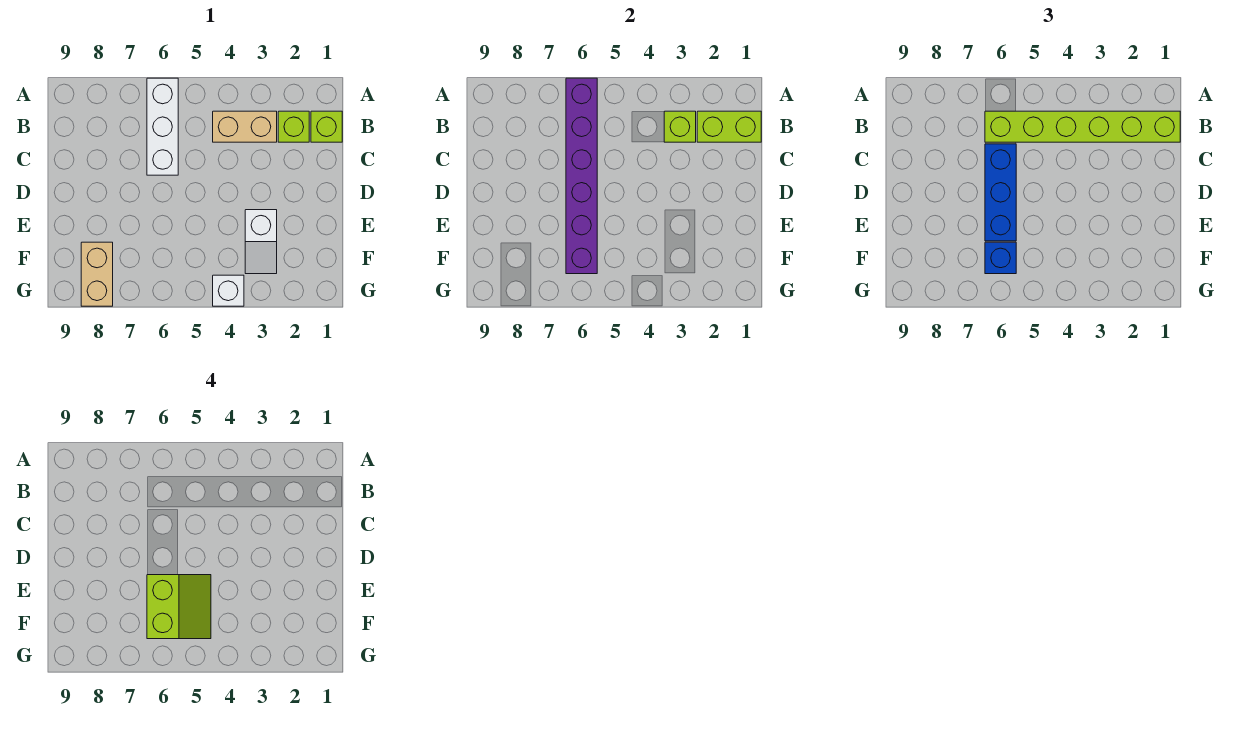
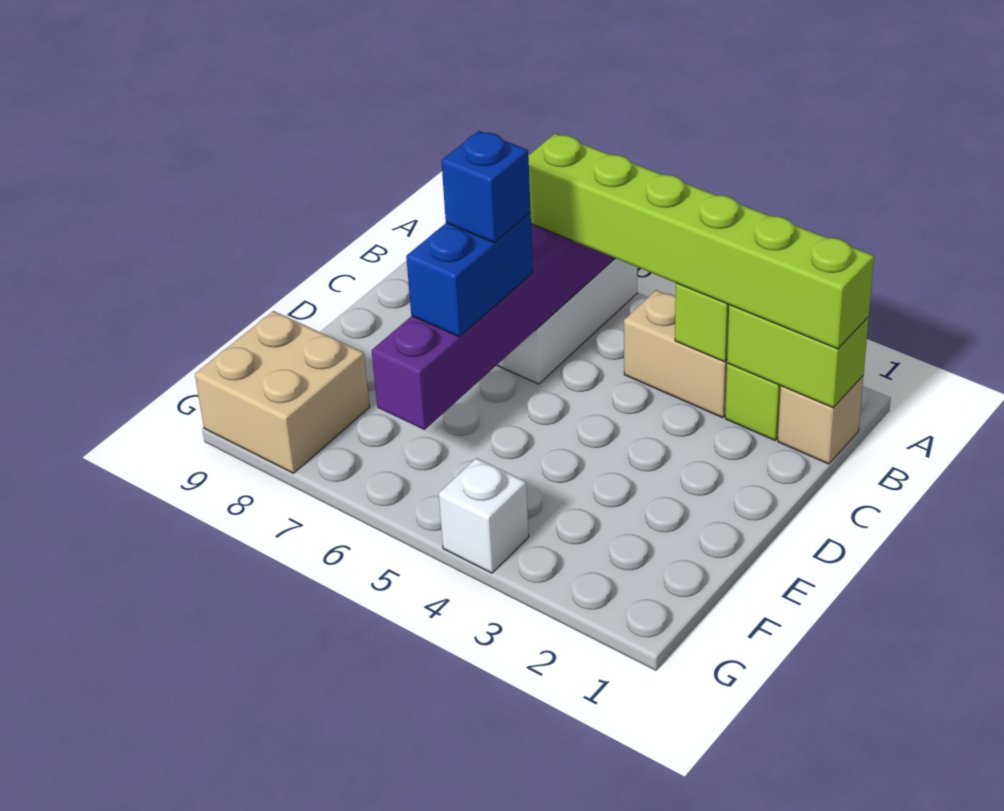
lime 1x1 brick [311,111,342,142] -> tan 1x1 brick [778,376,863,464]
blue 1x3 brick [985,144,1016,241] -> blue 1x2 brick [406,213,533,337]
white 1x2 slope [245,210,277,274] -> none
lime 2x2 slope [147,575,211,639] -> none
blue 1x1 brick [985,242,1016,274] -> blue 1x1 brick moved to [441,131,531,243]
tan 1x2 brick [81,242,113,306] -> tan 2x2 brick [195,311,370,473]

